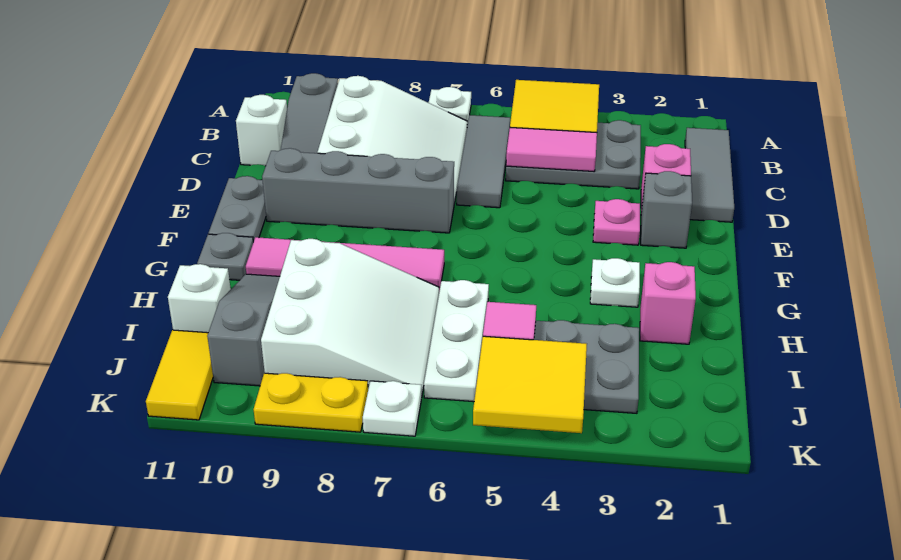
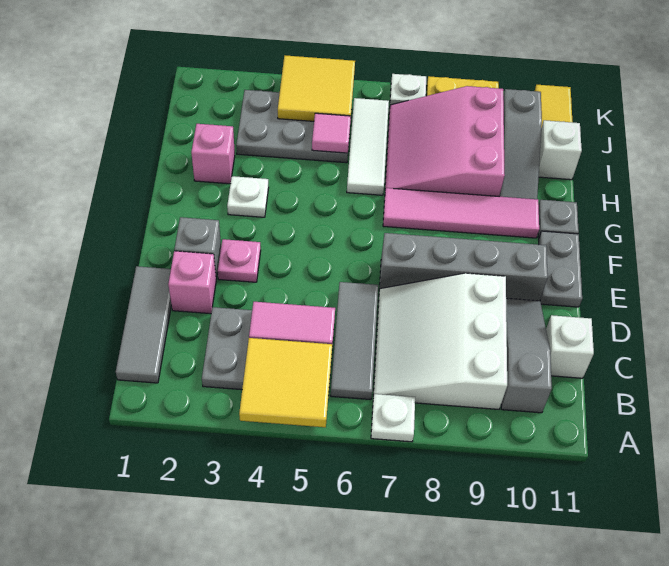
white 1x3 plate [424,280,489,402] -> white 1x3 tile [347,98,389,195]
white 3x3 slope [261,239,439,397] -> pink 3x3 slope [385,86,505,196]

